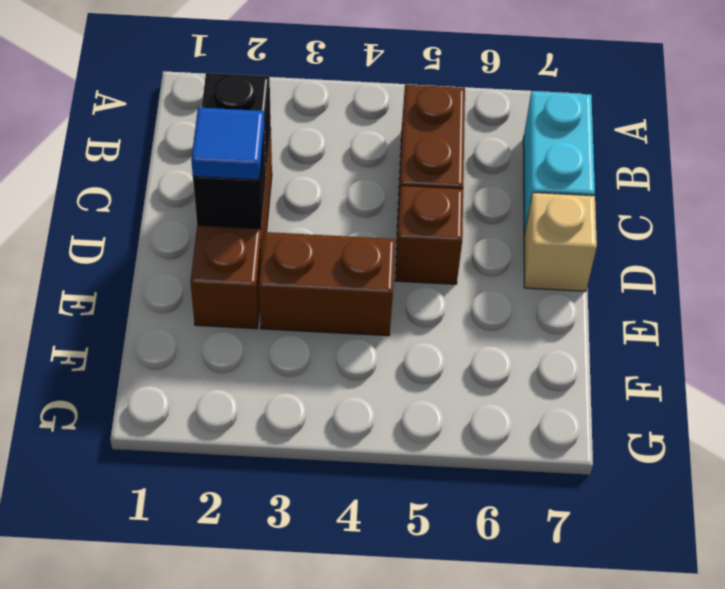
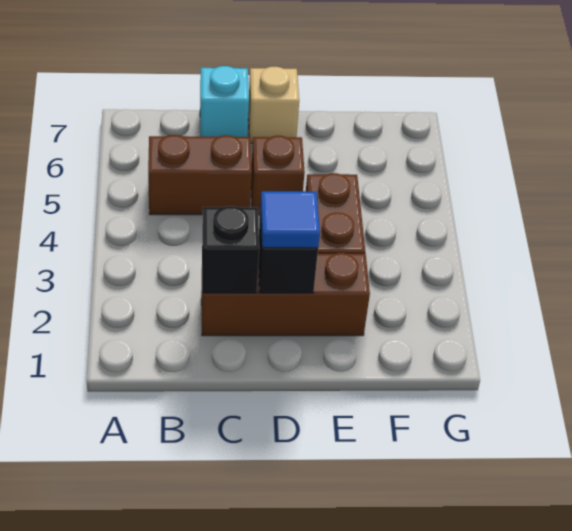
cyan 1x2 brick [523,91,595,235] -> cyan 1x1 brick [200,66,249,137]

